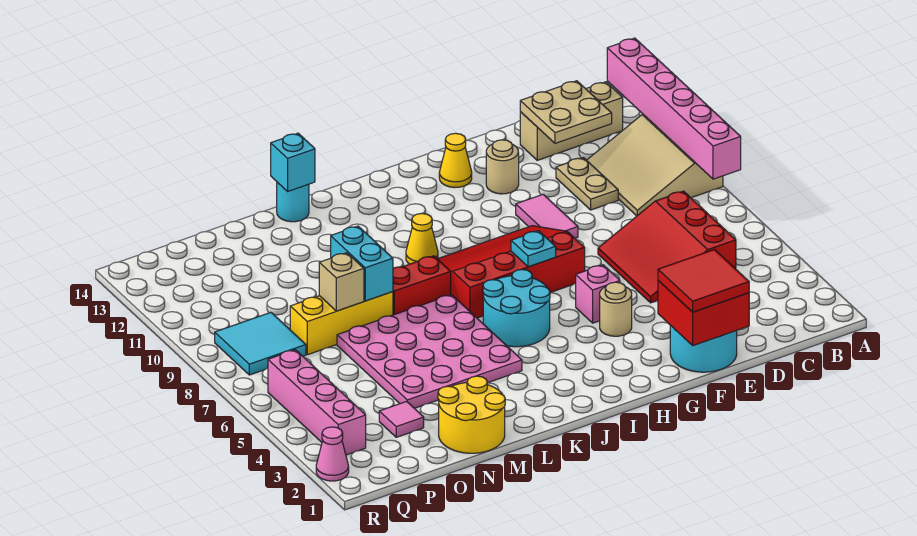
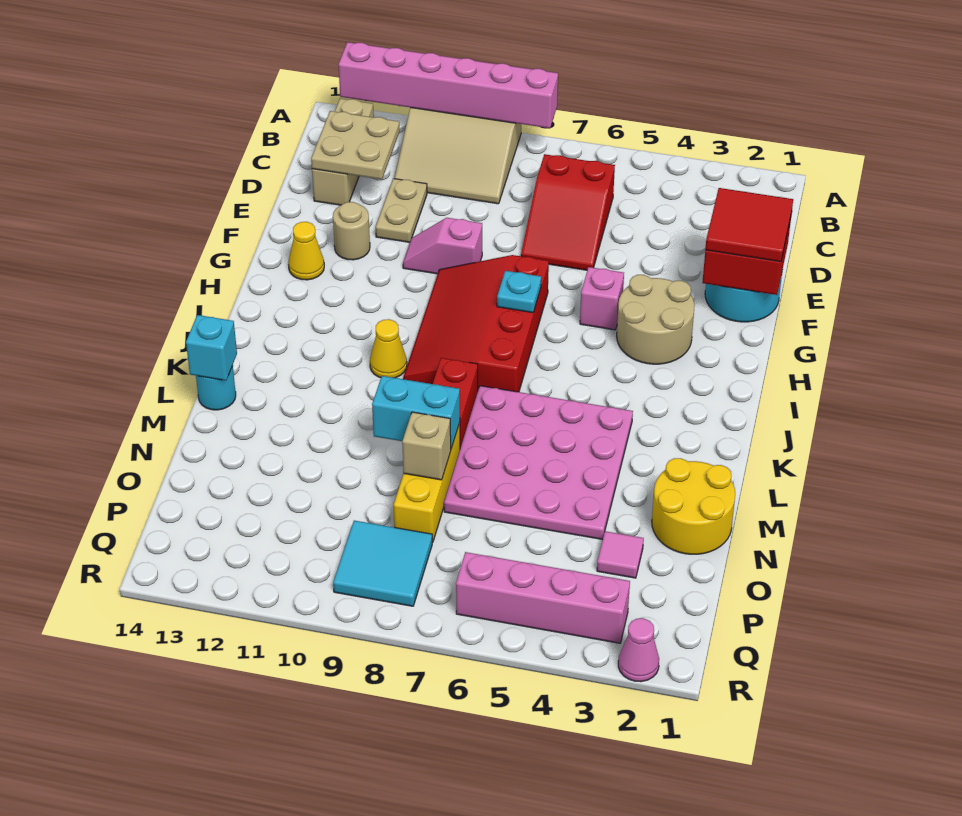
red 3x3 slope [598,191,736,303] -> red 2x3 slope [521,154,615,270]
tan 1x2 plate [556,158,618,210] -> tan 1x2 plate turned to [376,178,427,242]
pink 1x2 tile [516,194,578,238] -> pink 1x2 slope [403,218,482,274]
tan 1x1 round brick [600,282,632,336] -> tan 2x2 round brick [617,275,695,364]
cyan 2x2 round brick [483,269,550,347] -> none

